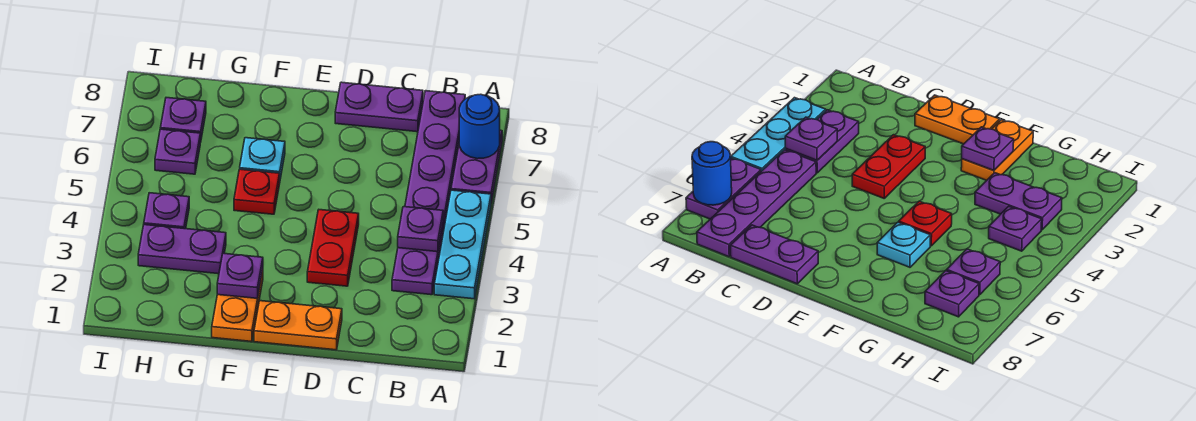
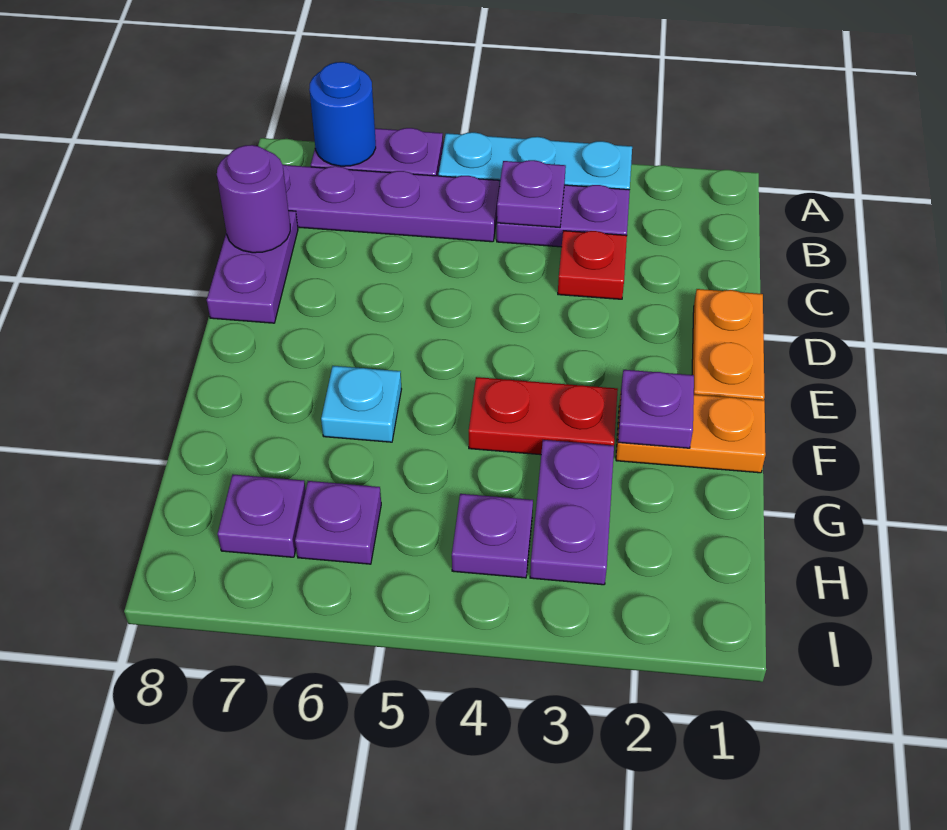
none -> purple 1x1 round brick [217,145,290,253]
red 1x2 plate [307,210,359,286] -> red 1x2 plate moved to [469,377,618,455]
red 1x1 plate [234,169,280,214] -> red 1x1 plate moved to [558,231,627,299]

